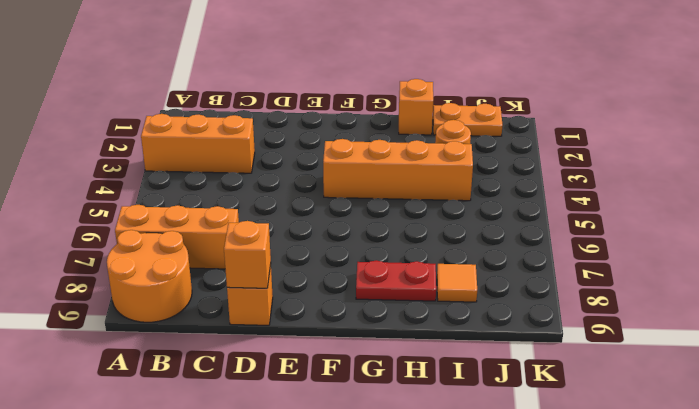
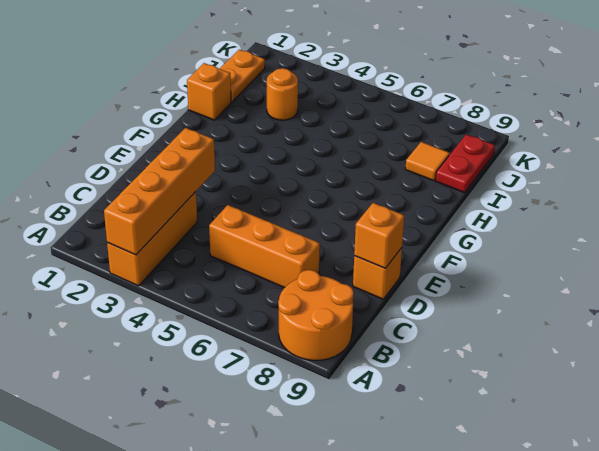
orange 1x3 brick [115,205,239,269] -> orange 1x3 brick turned to [209,205,320,288]
orange 1x4 brick [323,139,473,201] -> orange 1x4 brick moved to [104,128,215,255]
red 1x2 plate [356,260,436,301] -> red 1x2 plate moved to [436,134,495,193]

